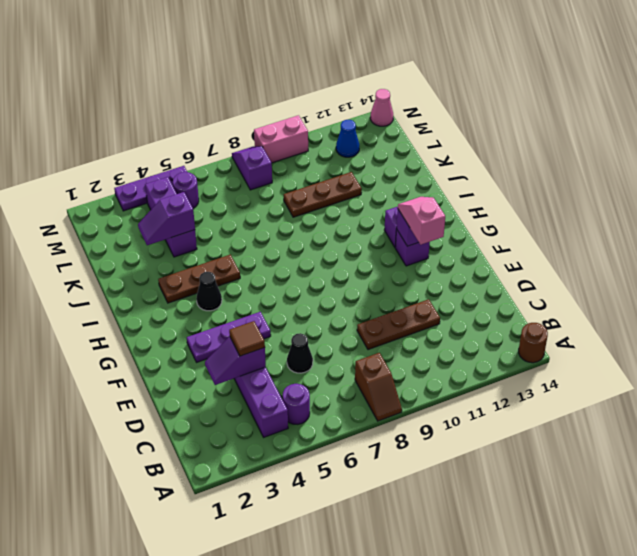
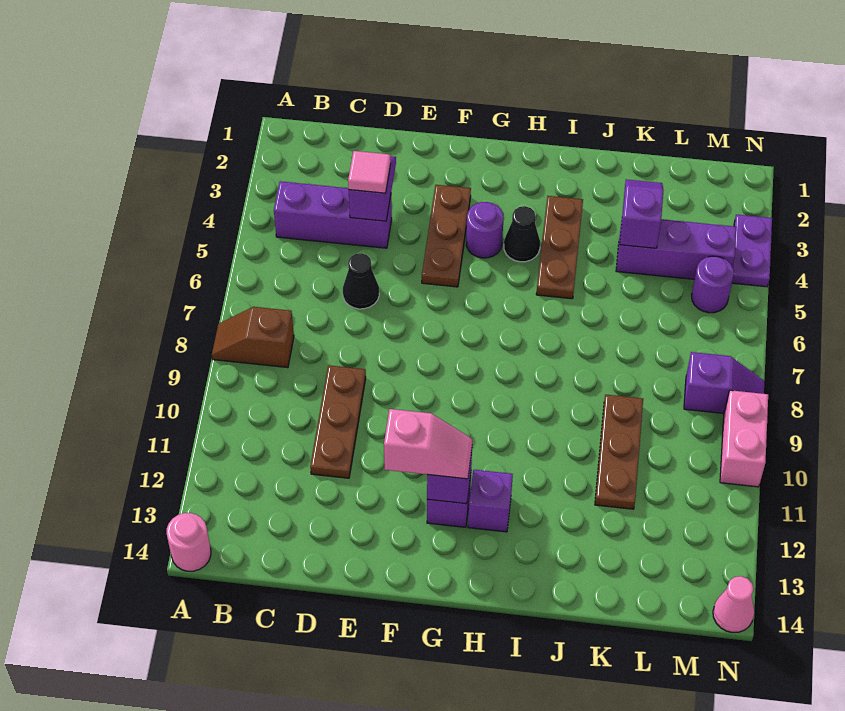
brown 1x1 round brick [519,323,548,363] -> pink 1x1 round brick [167,513,211,571]
purple 1x1 round brick [283,384,310,424] -> purple 1x1 round brick moved to [466,202,504,258]
brown 1x1 tile [229,321,265,356] -> pink 1x1 tile [348,151,391,193]
purple 1x3 plate [187,312,271,362] -> brown 1x3 plate [422,185,471,287]
blue 1x1 cone [336,120,359,157] -> none
purple 1x3 plate [114,166,187,211] -> purple 1x2 plate [732,214,772,287]

